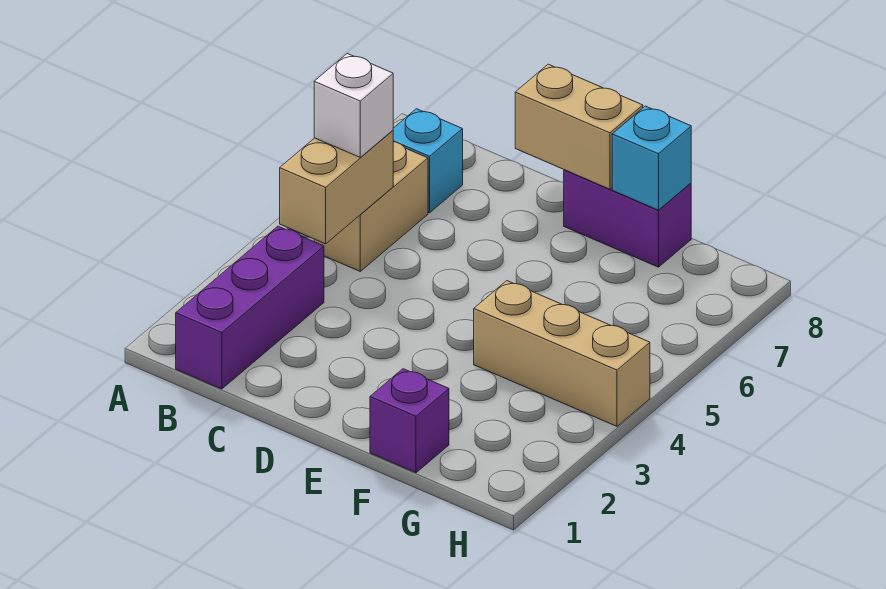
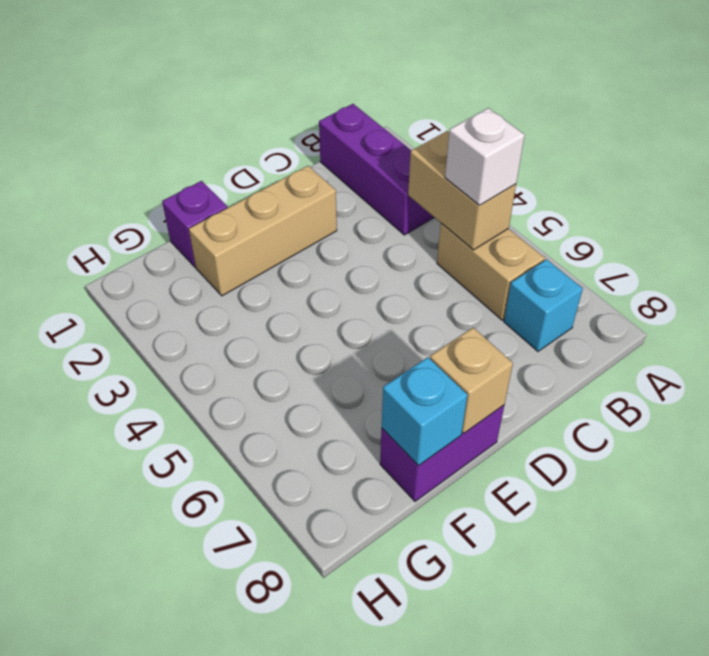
tan 1x2 brick [515,64,643,189] -> tan 1x1 brick [430,328,513,433]
tan 1x3 brick [474,281,650,426] -> tan 1x3 brick moved to [189,166,337,296]

